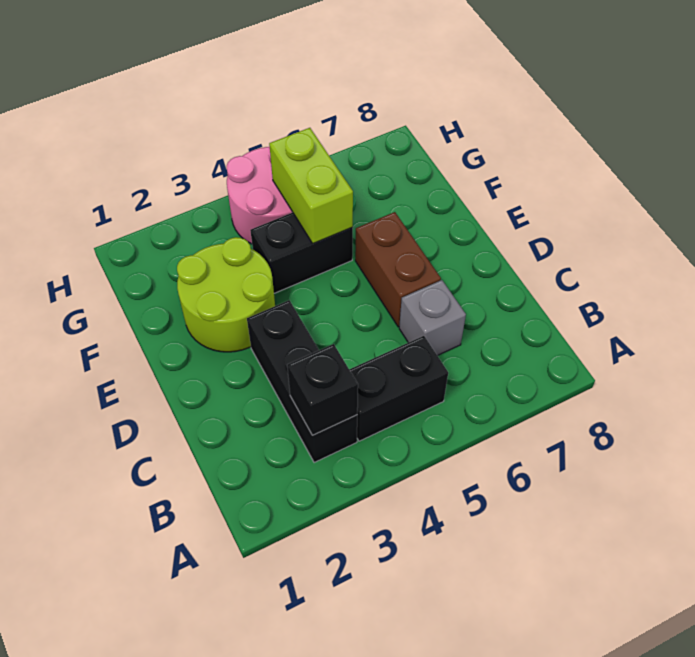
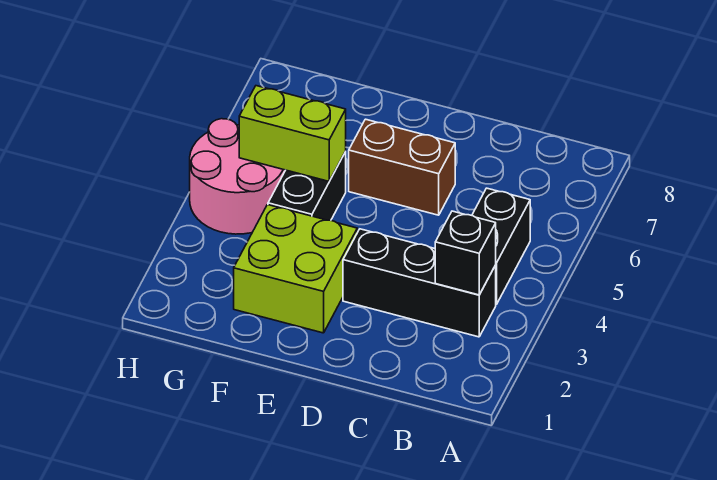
grey 1x1 brick [399,280,466,356] -> none
lime 2x2 round brick [177,237,275,352] -> lime 2x2 brick [234,205,357,333]

